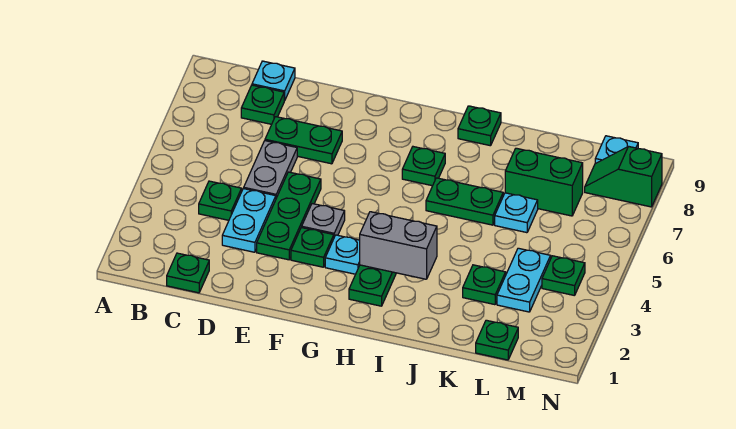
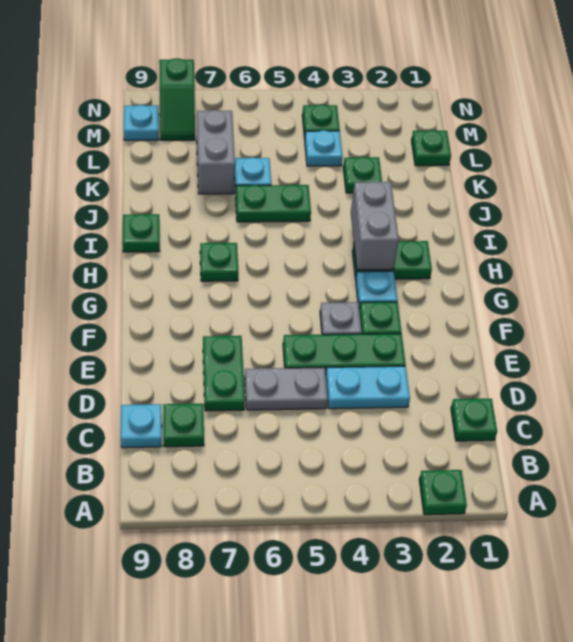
green 1x1 plate [199,181,242,220] -> green 1x1 plate moved to [419,470,467,515]
green 1x2 plate [426,178,503,225] -> green 1x2 plate turned to [236,185,311,222]
green 1x2 brick [505,148,583,216] -> grey 1x2 brick [197,110,235,194]
cyan 1x2 plate [497,248,551,312] -> cyan 1x1 plate [305,130,343,166]

